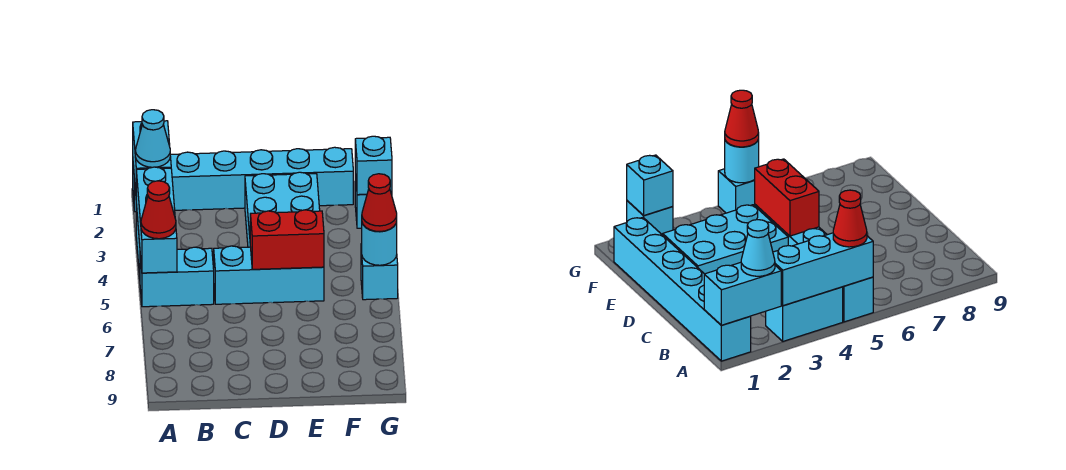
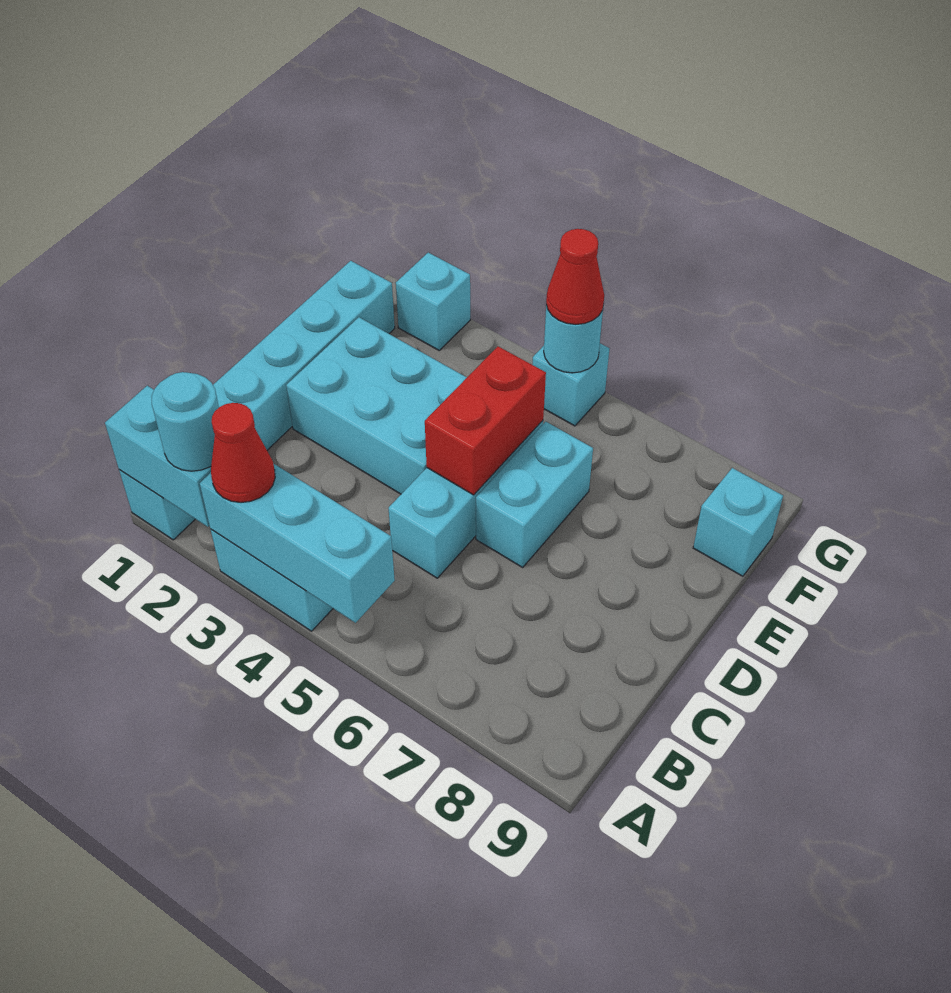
cyan 1x1 cone [135,110,170,167] -> cyan 1x1 round brick [152,372,219,471]
cyan 1x2 brick [140,247,214,307] -> cyan 1x2 brick moved to [476,422,593,568]
red 1x1 cone [141,181,176,239] -> red 1x1 cone moved to [211,403,275,502]
cyan 1x1 brick [355,136,392,195] -> cyan 1x1 brick moved to [693,468,783,576]

